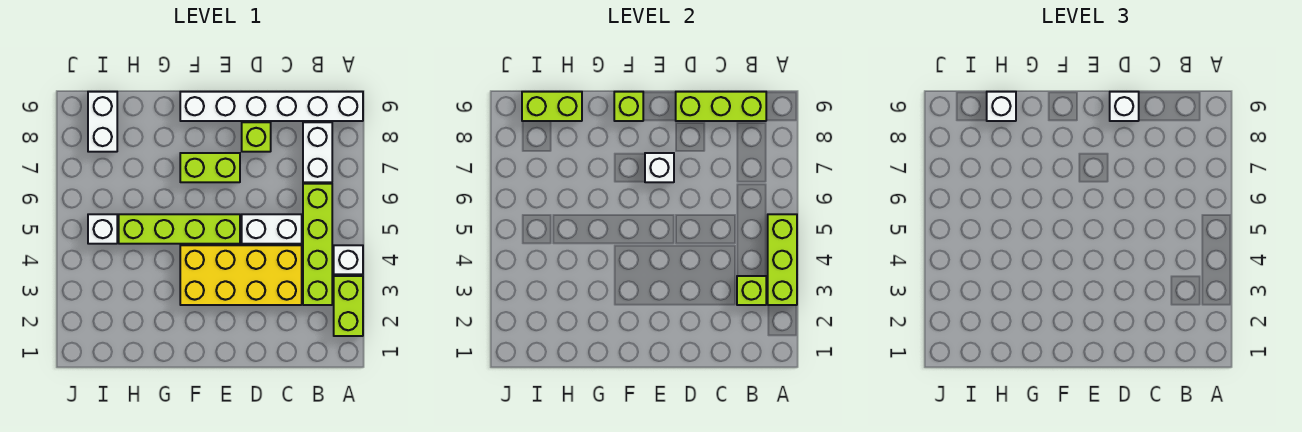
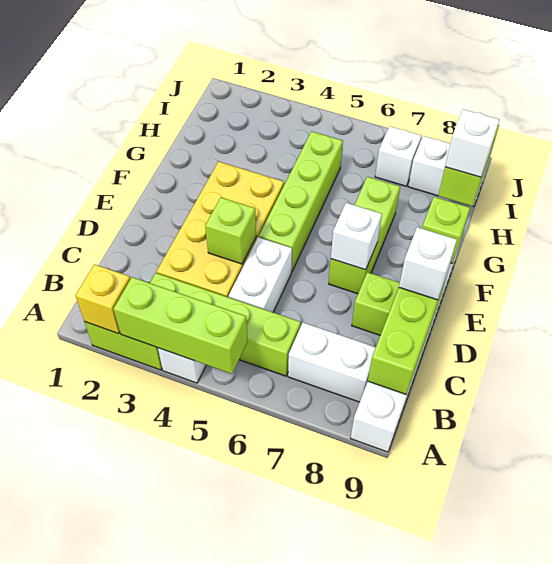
none -> yellow 1x1 brick [75,264,130,334]
lime 1x1 brick [737,276,766,305] -> lime 1x1 brick moved to [205,198,256,264]
lime 1x2 brick [180,153,240,182] -> lime 1x3 brick [329,177,400,294]
white 1x1 brick [88,214,117,244] -> white 1x1 brick moved to [375,126,421,186]

